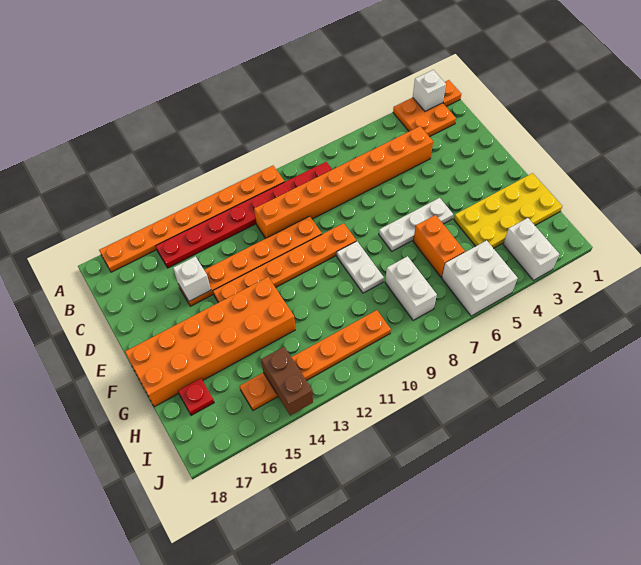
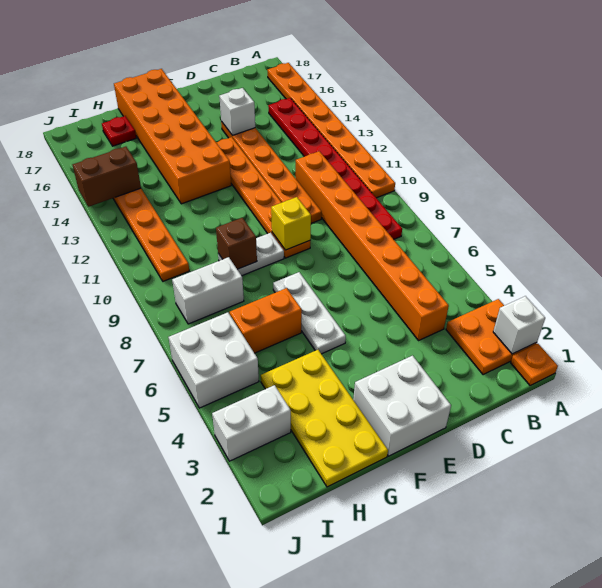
none -> white 2x2 brick [353,356,451,456]
none -> yellow 1x1 brick [271,197,311,250]
none -> brown 1x1 brick [216,218,257,269]

